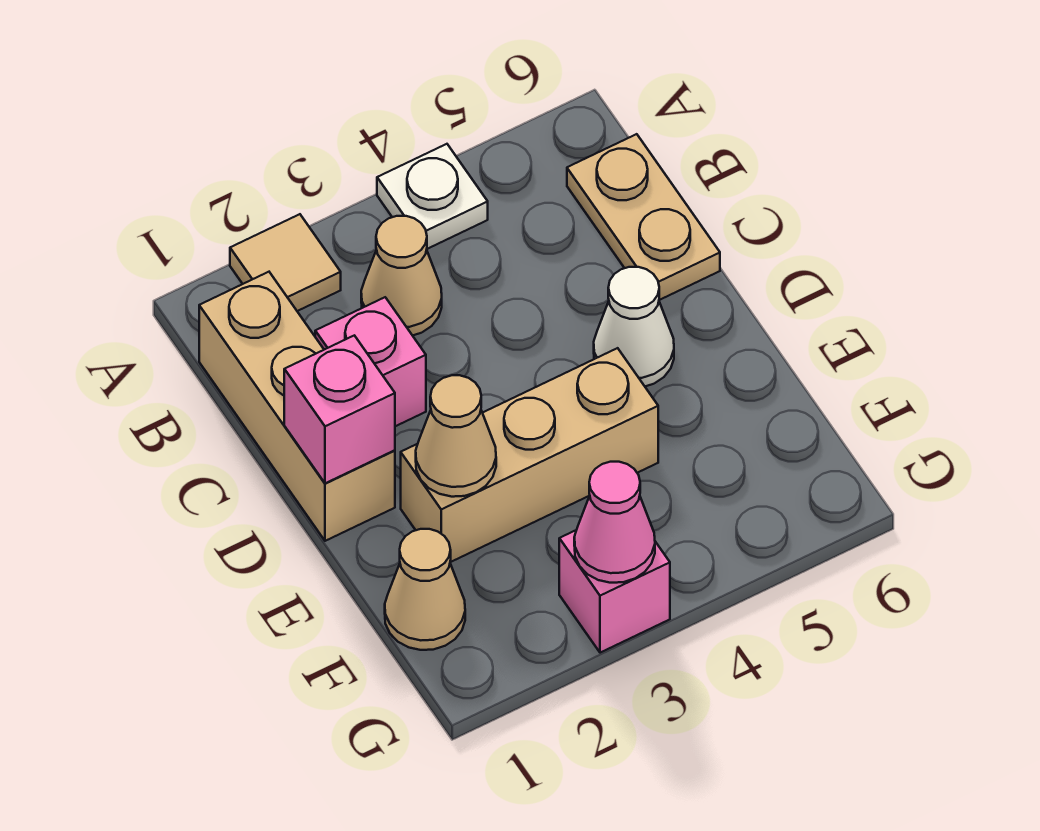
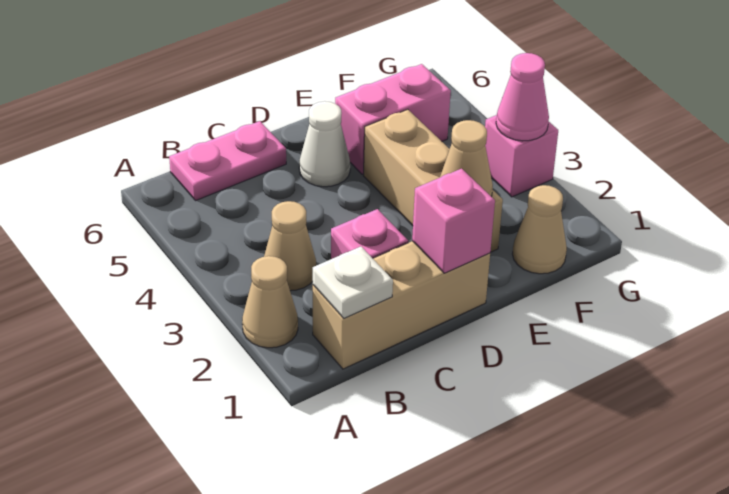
tan 1x1 tile [230,214,341,311] -> tan 1x1 cone [242,256,298,348]
white 1x1 plate [377,144,488,249] -> white 1x1 plate moved to [313,247,393,318]
tan 1x2 plate [567,134,720,300] -> pink 1x2 plate [169,121,286,201]
none -> pink 1x2 brick [335,64,451,174]

